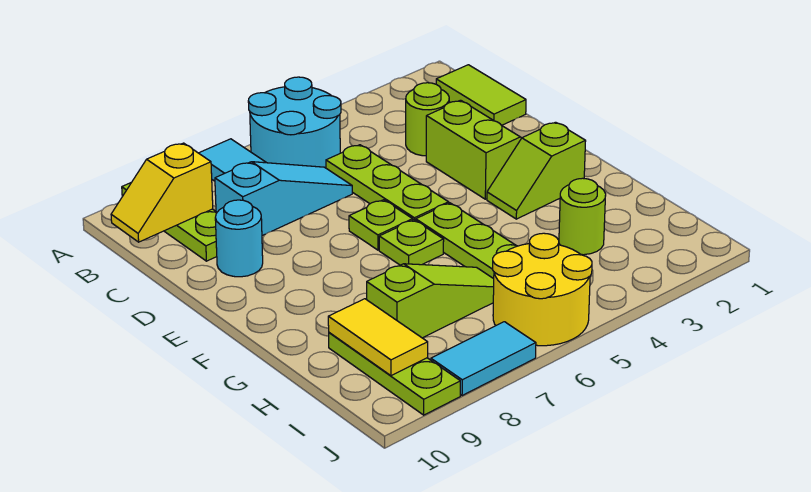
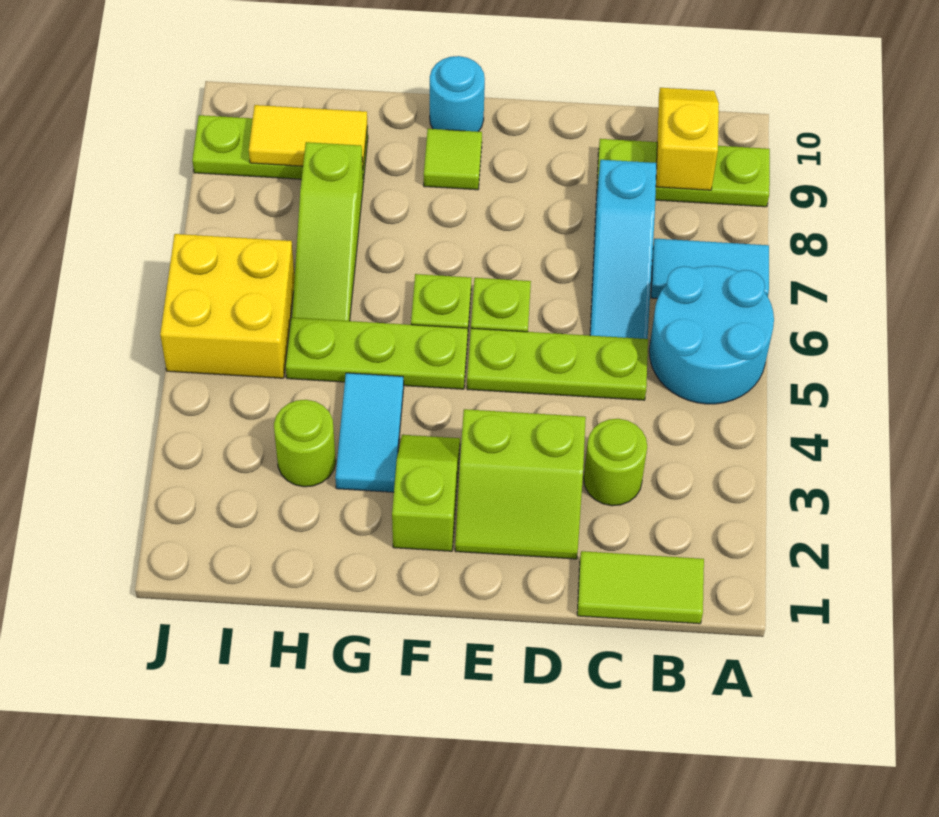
cyan 1x1 round brick [215,200,263,277] -> cyan 1x1 round brick moved to [430,56,485,132]
none -> lime 1x1 tile [424,129,482,190]
yellow 2x2 round brick [493,233,592,346] -> yellow 2x2 brick [160,234,295,378]
cyan 1x2 tile [431,322,536,396] -> cyan 1x2 tile moved to [335,373,404,492]

